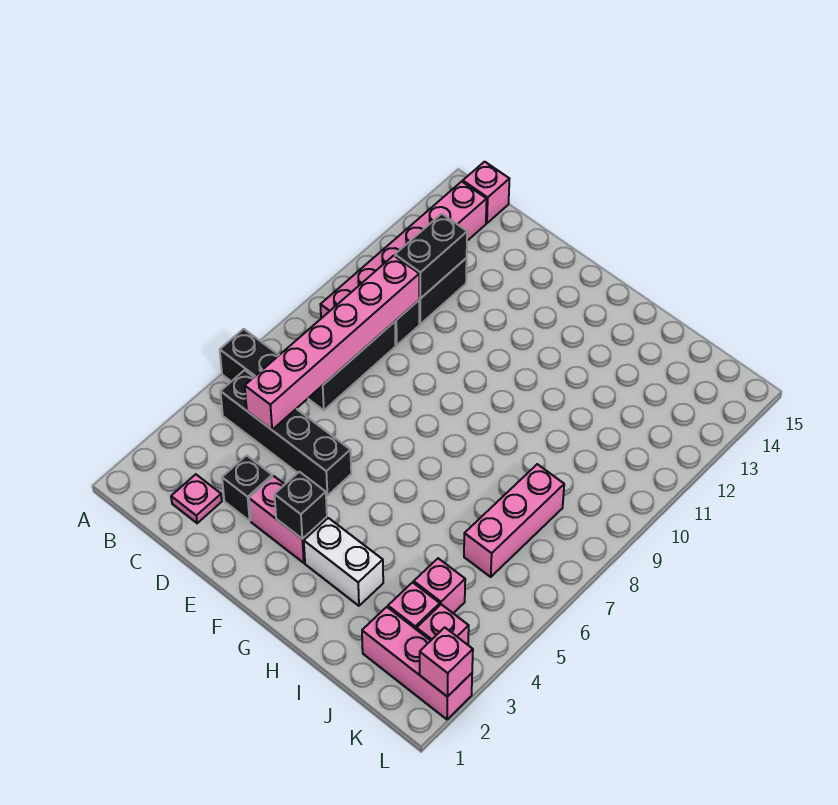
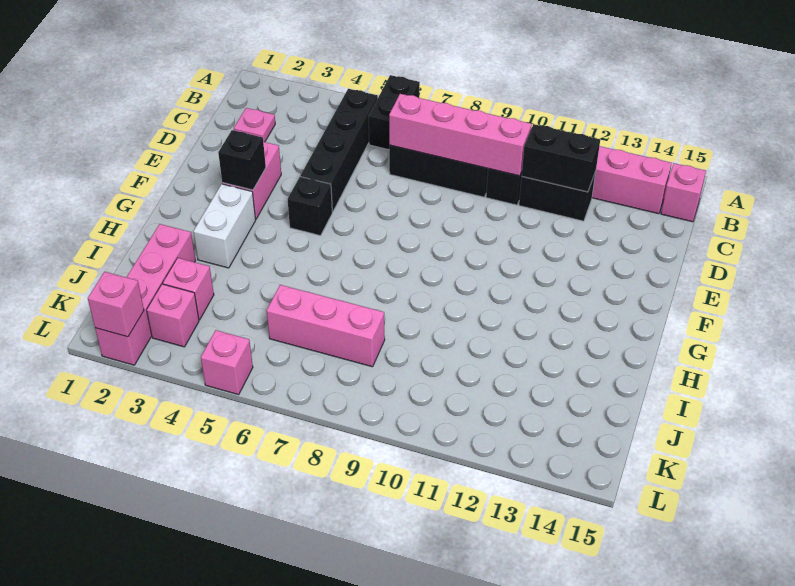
pink 1x6 brick [245,256,419,430] -> pink 1x4 brick [389,94,532,176]
black 1x1 brick [222,455,272,521] -> black 1x1 brick moved to [288,177,332,236]
pink 1x3 brick [362,607,472,719] -> pink 1x4 brick [95,224,196,365]
pink 1x1 brick [414,558,465,613] -> pink 1x1 brick moved to [201,330,253,395]

